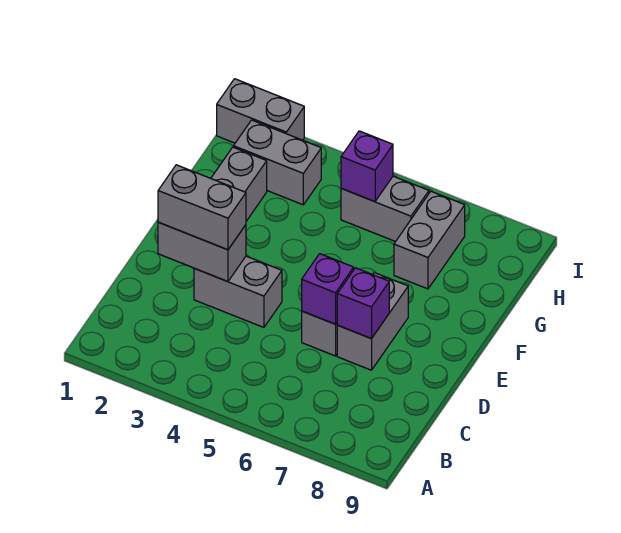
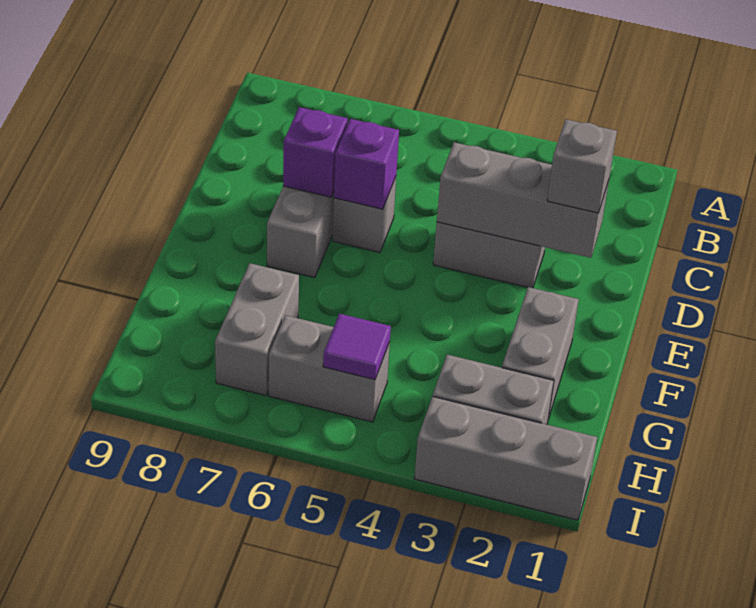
grey 1x2 brick [158,222,246,282] -> grey 1x3 brick [437,142,609,258]
grey 1x2 brick [158,165,246,250] -> grey 1x1 brick [547,119,617,213]
purple 1x1 brick [341,131,393,202] -> purple 1x1 tile [323,314,391,380]
grey 1x2 brick [217,79,304,143] -> grey 1x3 brick [414,396,597,520]

